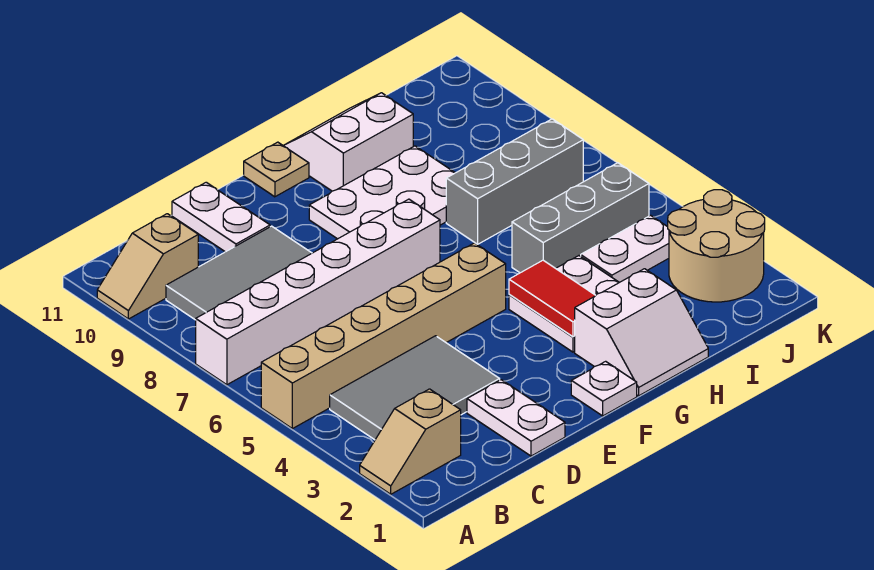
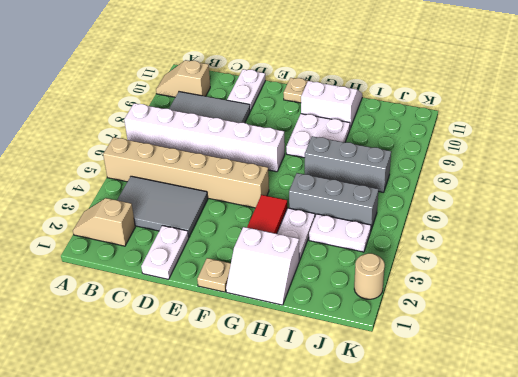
white 1x1 plate [571,361,637,416] -> tan 1x1 plate [197,258,231,292]
white 2x3 plate [309,146,455,239] -> white 2x2 plate [286,114,350,158]
tan 2x2 round brick [668,190,765,302] -> tan 1x1 round brick [354,253,385,299]

